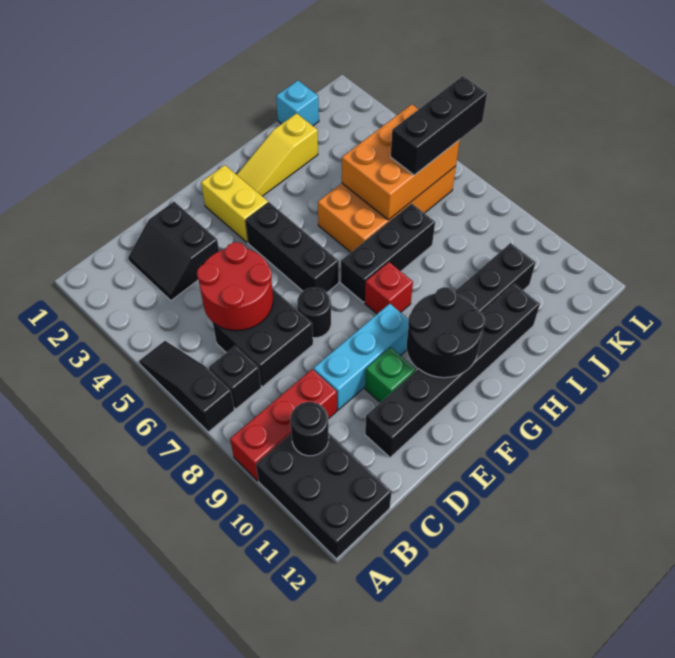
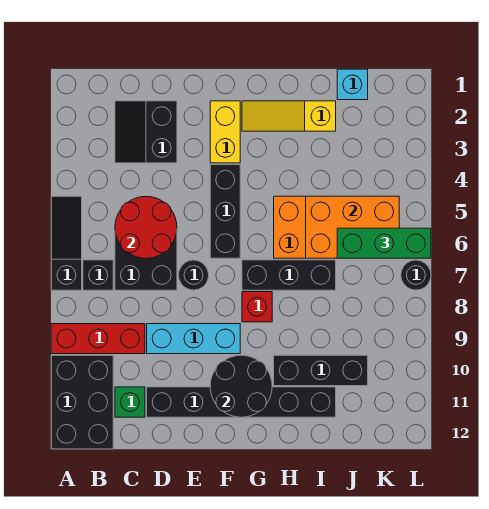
black 1x1 round brick [290,402,329,456] -> black 1x1 round brick moved to [401,260,431,290]
green 1x1 brick [365,347,416,403] -> green 1x1 brick moved to [115,387,145,417]
black 1x3 brick [391,76,487,175] -> green 1x3 brick [337,228,431,258]

